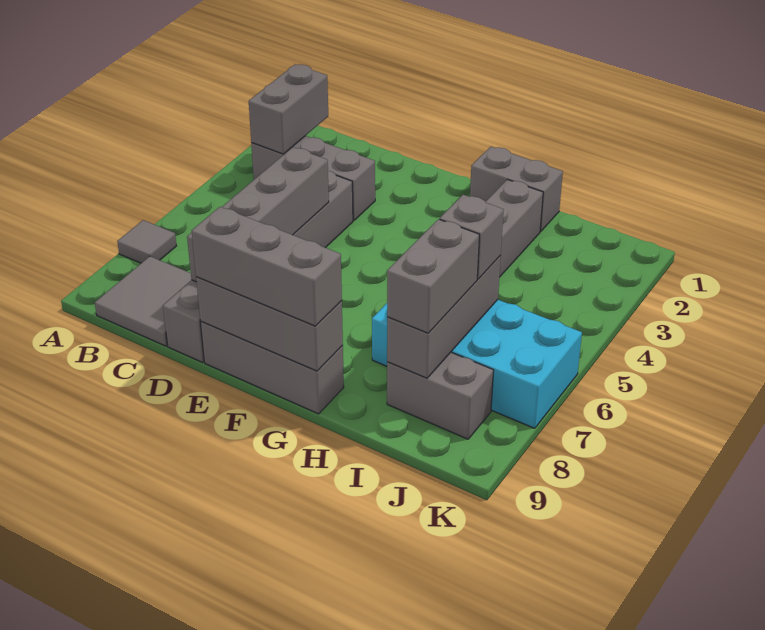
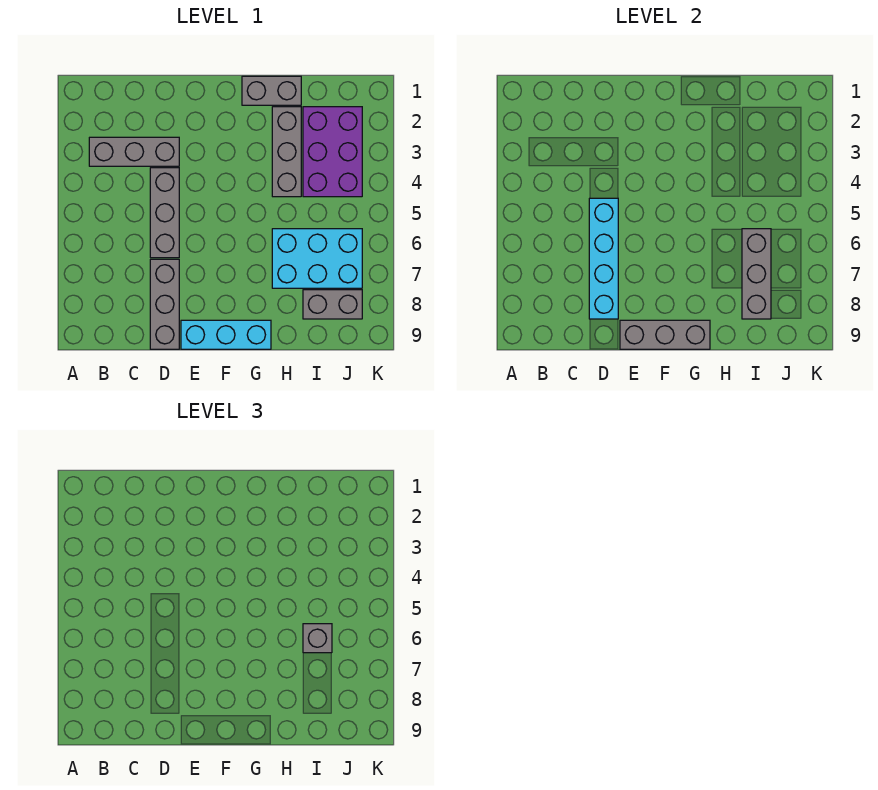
grey 1x1 tile [117,220,176,263] -> none
grey 1x2 brick [249,64,328,154] -> none
grey 2x2 tile [95,256,191,346] -> none
grey 1x4 brick [187,147,329,282] -> cyan 1x4 brick [589,198,618,319]
grey 1x3 brick [201,322,344,414] -> cyan 1x3 brick [181,320,271,349]
grey 1x3 brick [192,207,342,326] -> none
cyan 2x4 brick [372,300,582,428] -> cyan 2x3 brick [272,229,362,288]
none -> purple 2x3 brick [303,107,362,197]
grey 1x2 brick [387,219,479,333] -> none

